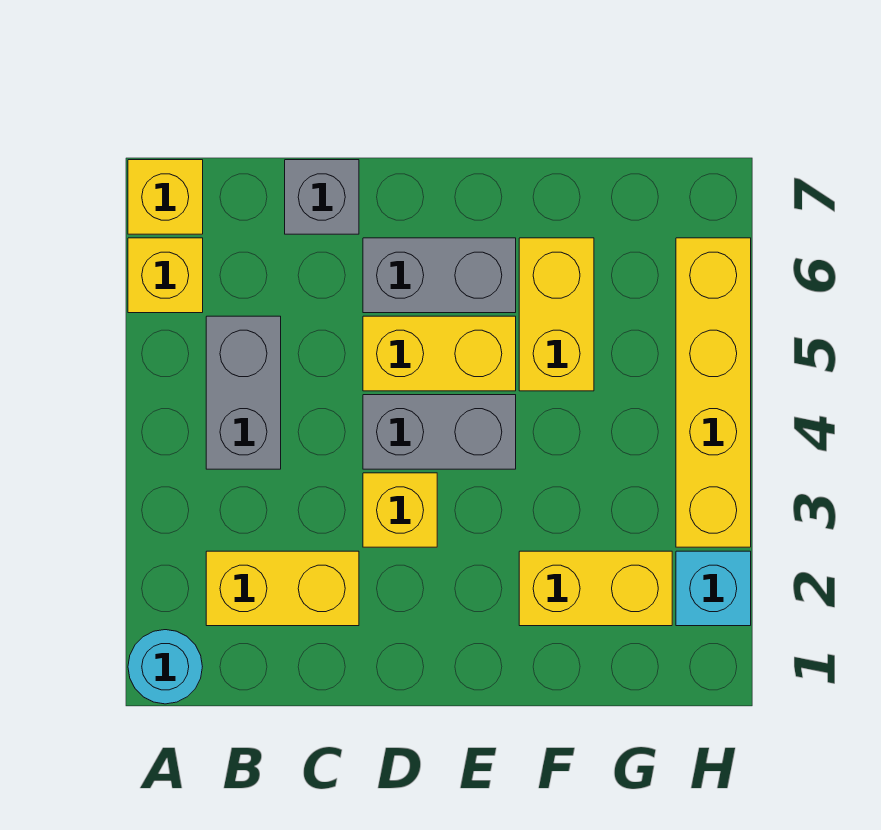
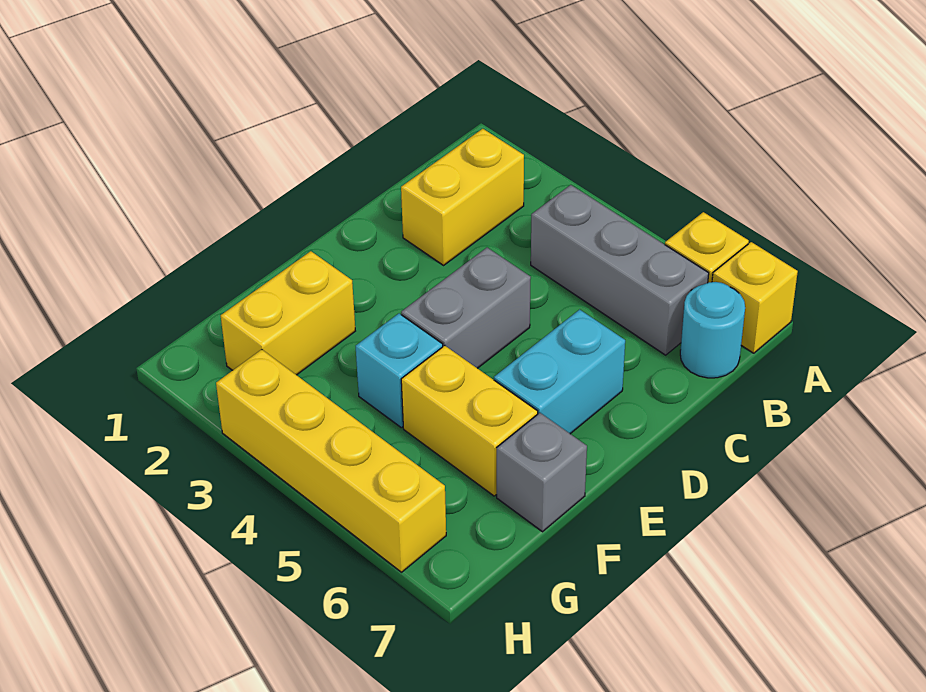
cyan 1x1 round brick [128,630,202,704] -> cyan 1x1 round brick moved to [680,282,745,378]
grey 1x2 brick [206,316,281,469] -> grey 1x3 brick [531,185,709,355]
grey 1x1 brick [285,160,359,234] -> grey 1x1 brick moved to [497,413,587,532]
yellow 1x1 brick [363,473,437,547] -> none
yellow 1x2 brick [363,316,516,391] -> none
grey 1x2 brick [363,238,516,313] -> cyan 1x2 brick [494,309,625,434]
cyan 1x1 brick [676,551,751,626] -> cyan 1x1 brick moved to [356,313,443,428]

